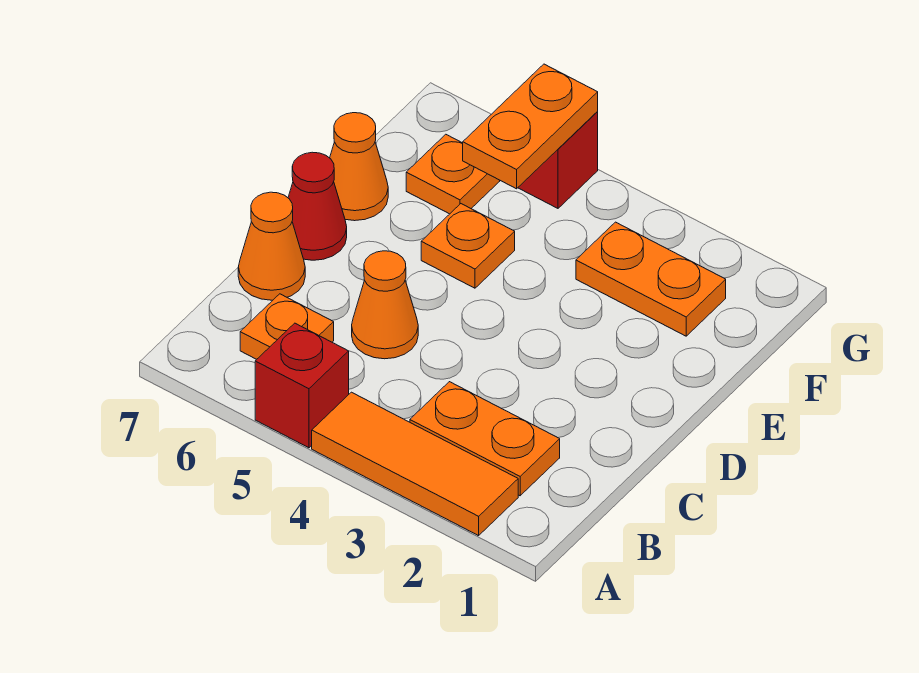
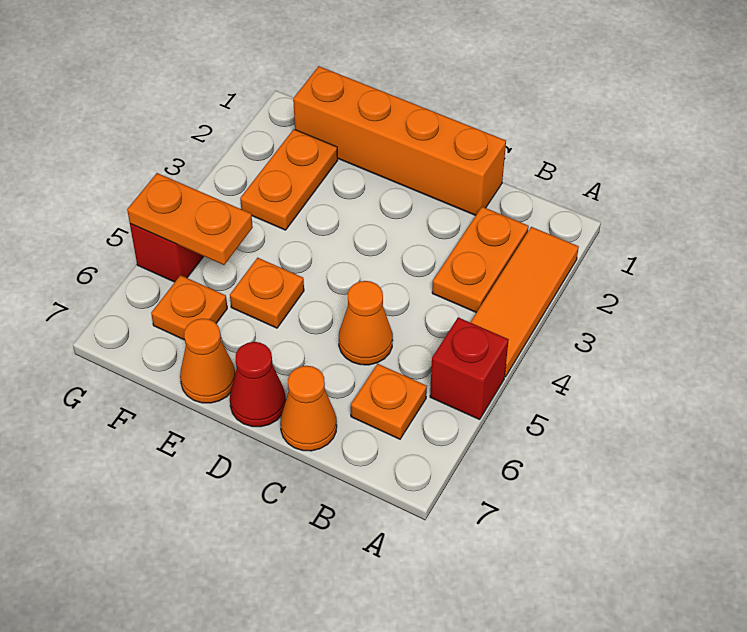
none -> orange 1x4 brick [293,66,506,215]

